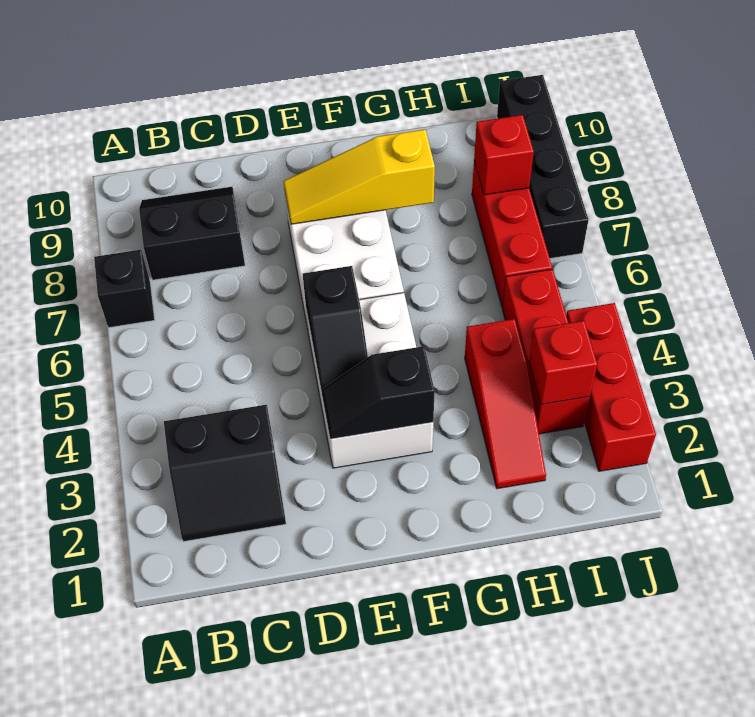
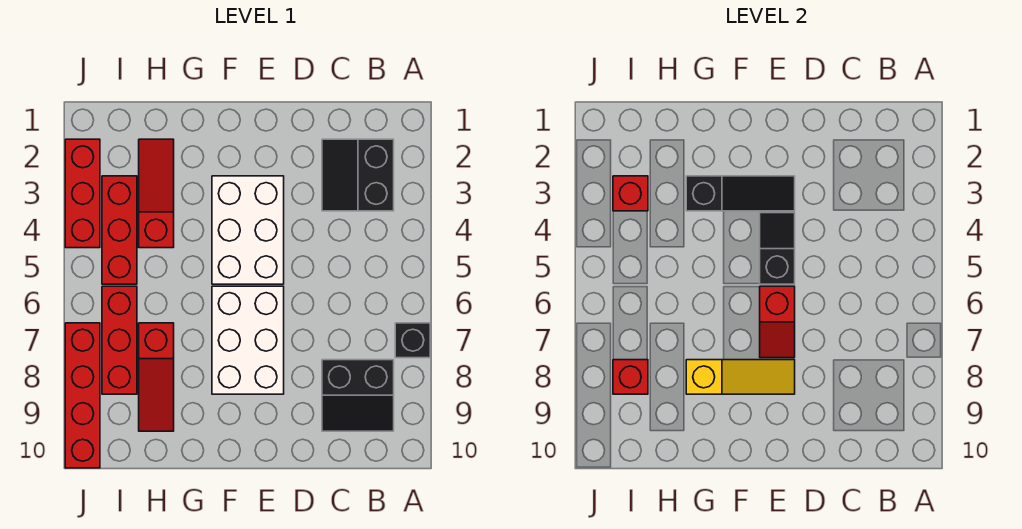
black 2x2 slope [164,405,286,542] -> black 2x2 slope turned to [322,139,394,211]
black 1x2 slope [321,346,435,439] -> black 1x3 slope [686,176,795,211]
none -> red 1x2 slope [760,286,795,358]
none -> red 1x3 slope [139,323,174,431]
black 1x4 brick [497,75,588,258] -> red 1x4 brick [65,323,100,468]

